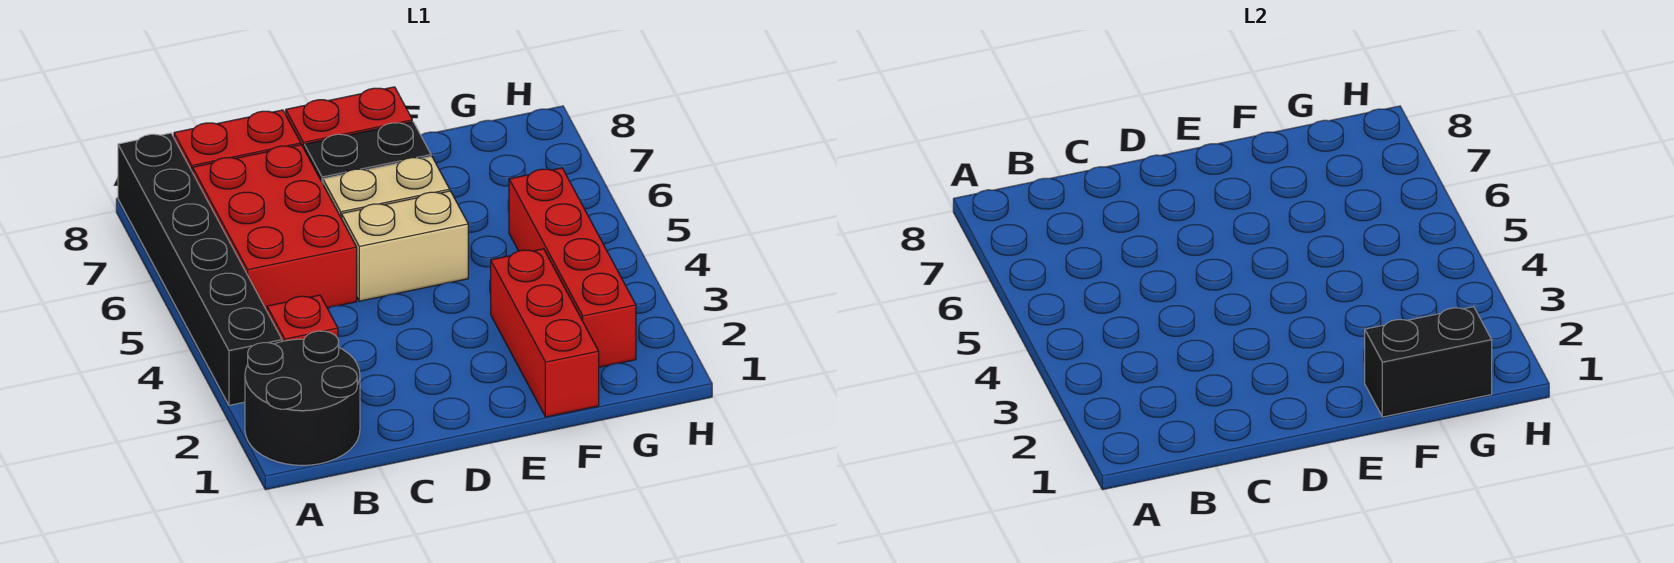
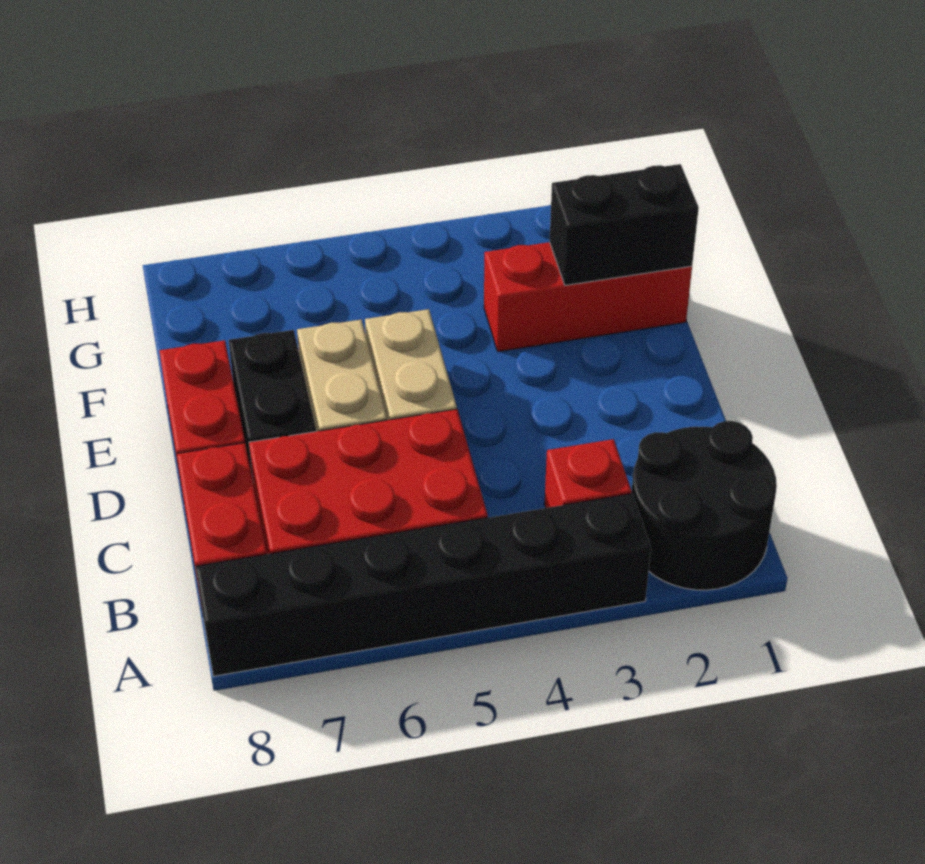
black 1x2 brick [1365,307,1492,417] -> black 1x2 brick turned to [550,164,699,285]
red 1x4 brick [509,168,636,367] -> none

